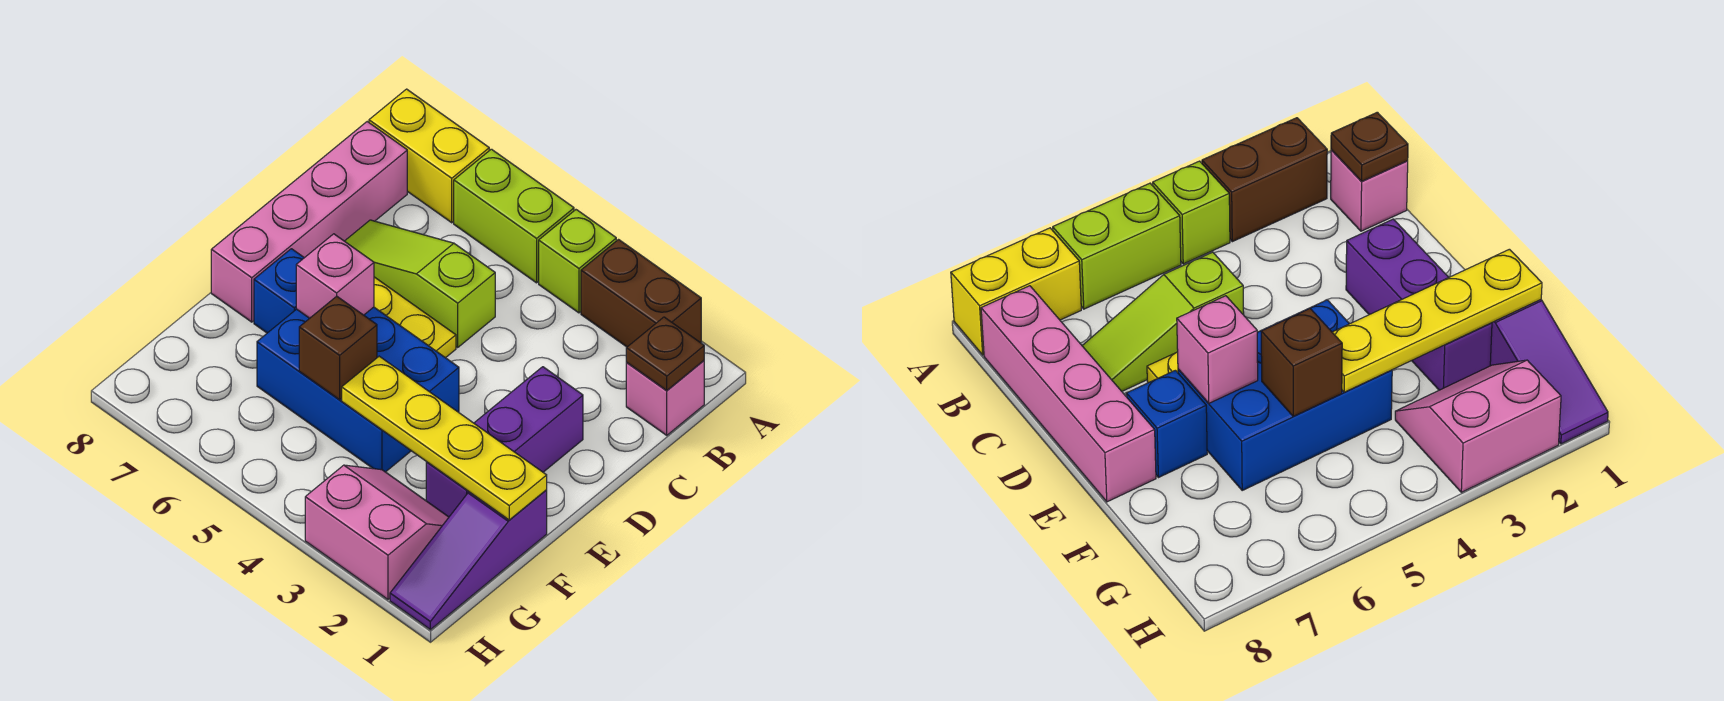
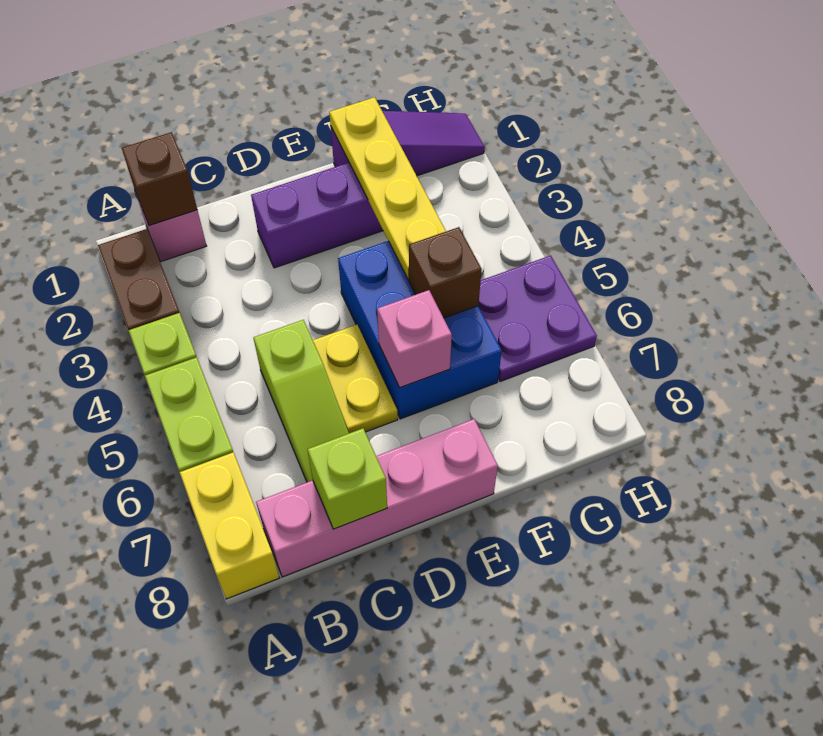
brown 1x1 plate [626,317,704,391] -> brown 1x1 brick [122,132,197,225]
none -> lime 1x1 brick [307,428,387,529]
blue 1x1 brick [254,249,304,333] -> none
pink 2x2 slope [305,465,449,599] -> none
none -> purple 2x2 plate [478,256,597,382]

